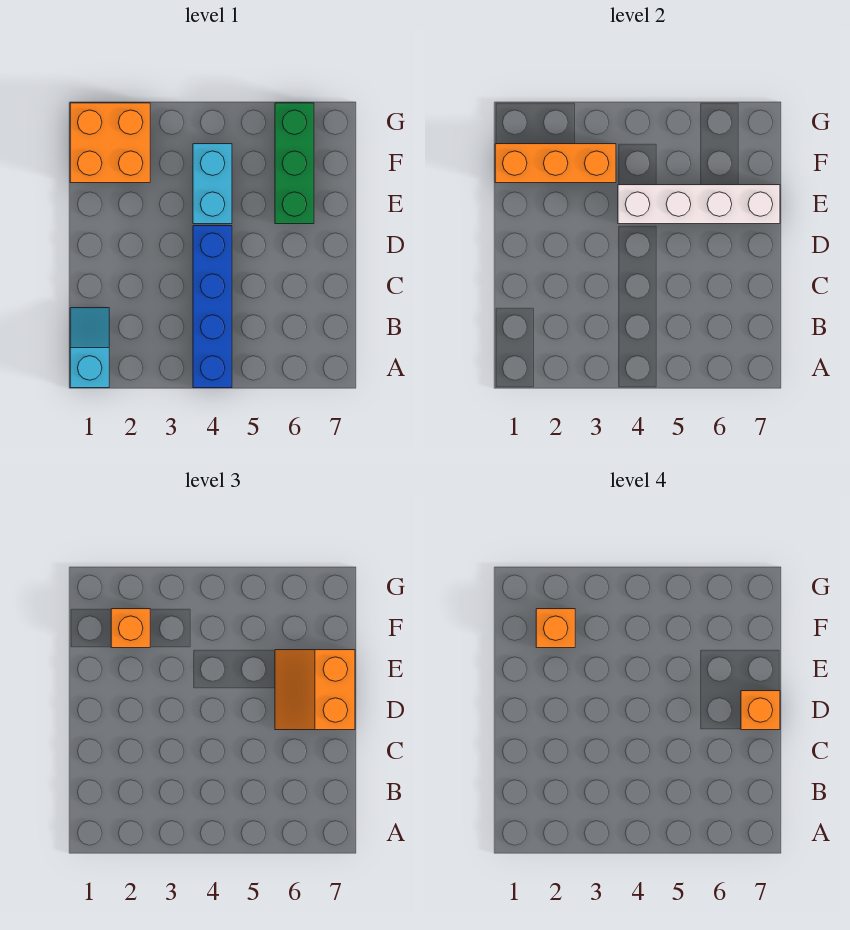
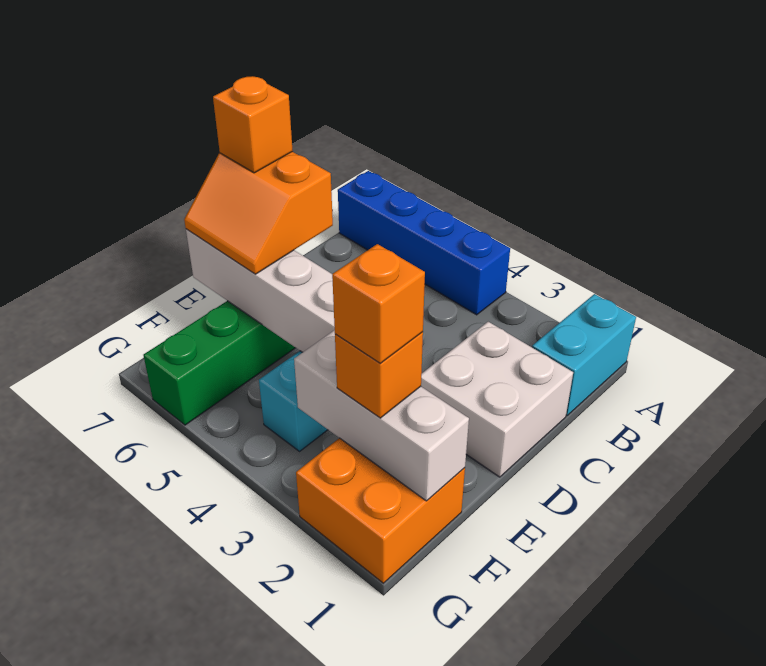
cyan 1x2 slope [70,308,109,388] -> cyan 1x2 brick [532,294,636,415]
blue 1x4 brick [193,226,232,388] -> blue 1x4 brick turned to [338,171,510,315]
none -> white 2x2 brick [421,322,573,477]
orange 2x2 slope [275,650,355,730] -> orange 2x2 slope turned to [184,152,333,274]
orange 1x3 brick [495,144,616,183] -> white 1x3 brick [294,330,469,501]

